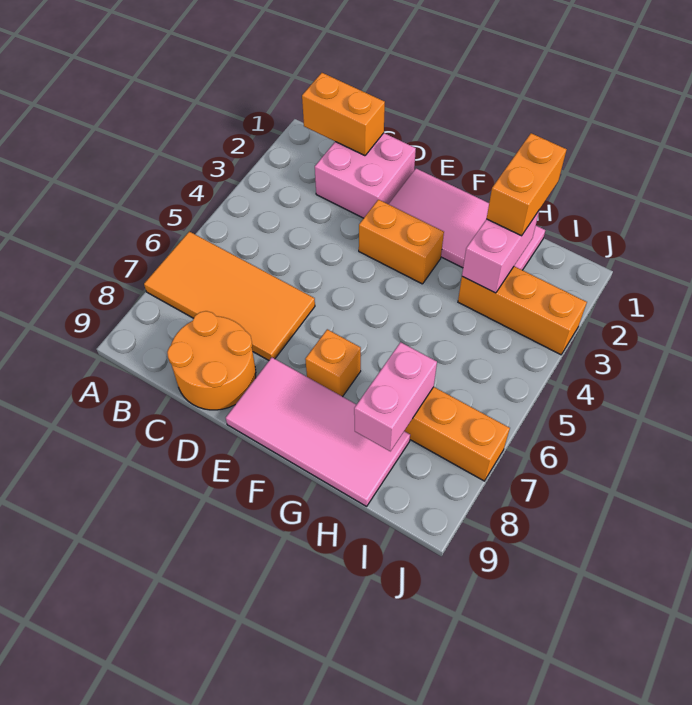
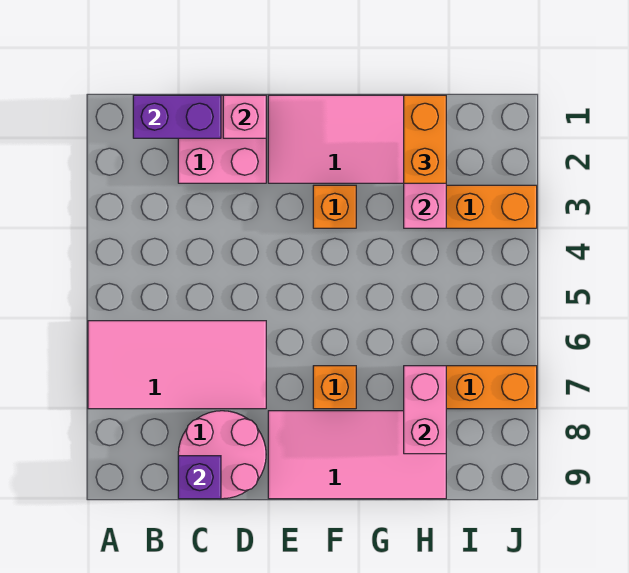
orange 2x4 tile [144,231,315,360] -> pink 2x4 tile [88,321,266,409]
orange 1x2 brick [302,73,385,156] -> purple 1x2 brick [133,95,221,138]
orange 2x2 round brick [167,311,256,410] -> pink 2x2 round brick [178,411,266,499]
none -> purple 1x1 brick [178,456,221,499]
none -> pink 1x1 brick [223,95,266,138]
orange 1x2 brick [359,200,444,284] -> orange 1x1 brick [313,185,356,228]

